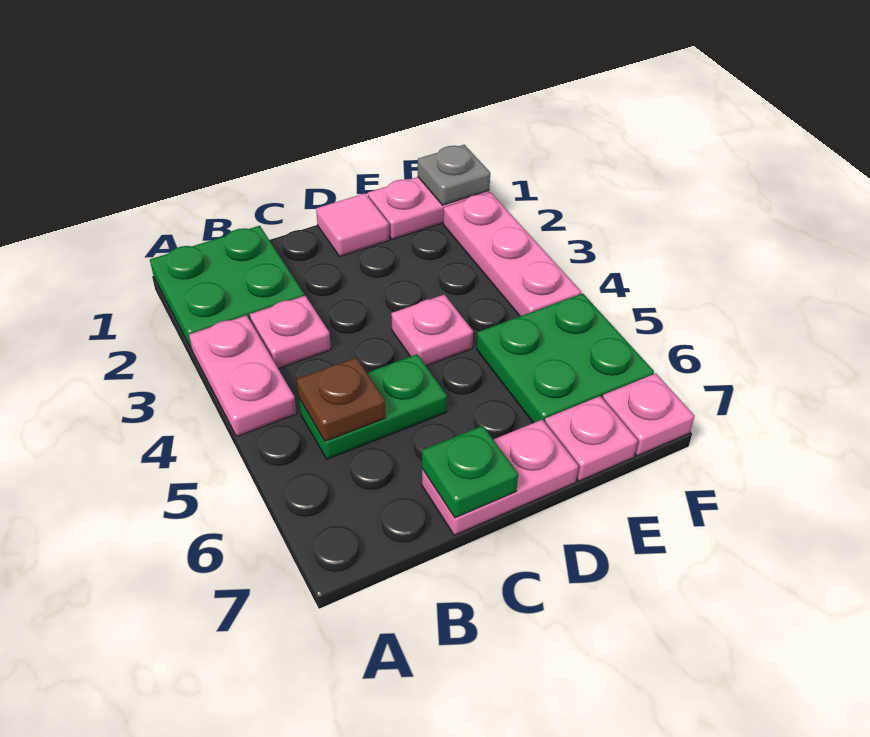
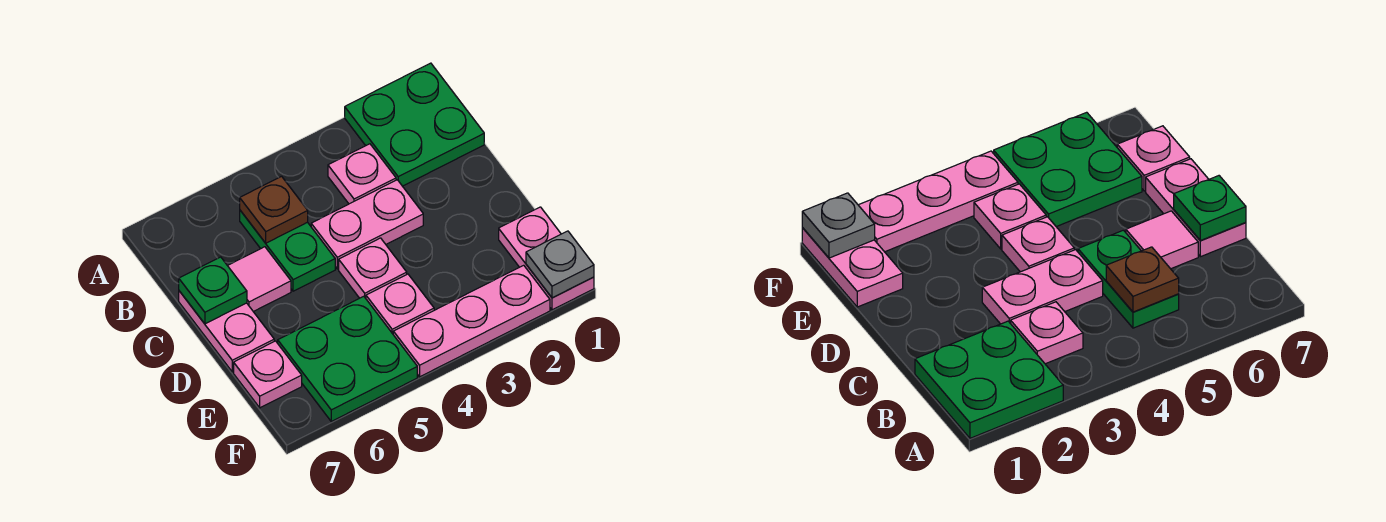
pink 1x2 plate [189,315,297,436] -> pink 1x2 plate moved to [311,180,423,269]
pink 1x1 tile [316,193,389,256] -> pink 1x1 tile moved to [228,247,291,312]
pink 1x1 plate [603,373,695,456] -> pink 1x1 plate moved to [366,274,434,334]

